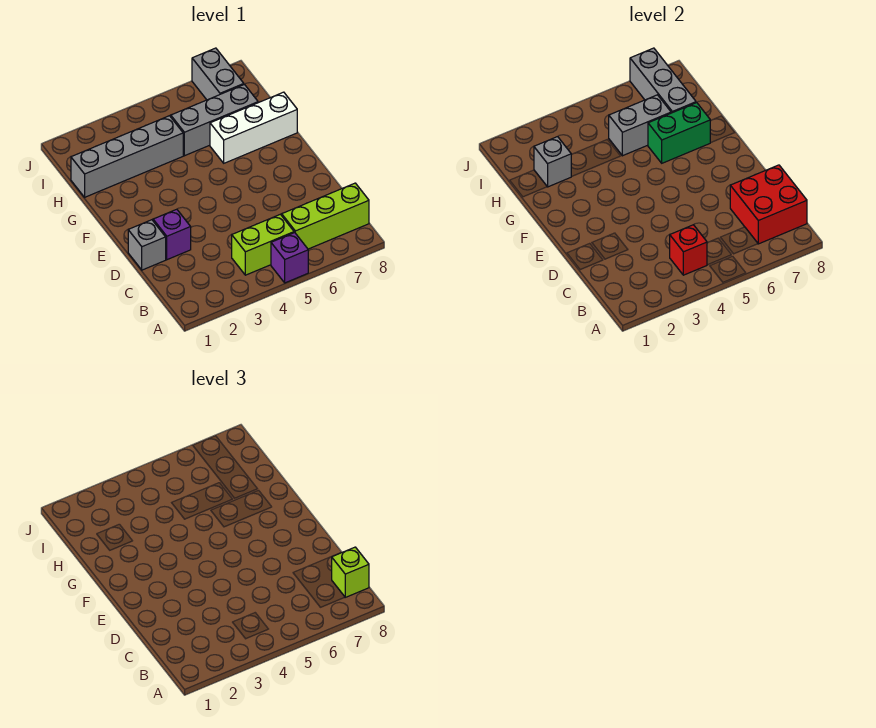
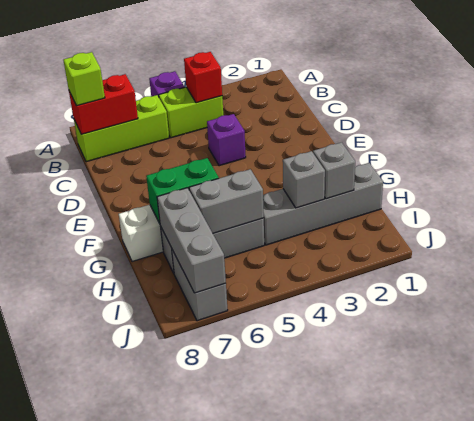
red 2x2 brick [730,165,807,244] -> red 1x2 brick [69,74,138,134]
grey 1x1 brick [128,220,166,270] -> grey 1x1 brick moved to [283,151,325,208]
purple 1x1 brick [153,209,191,260] -> purple 1x1 brick moved to [207,114,246,166]

